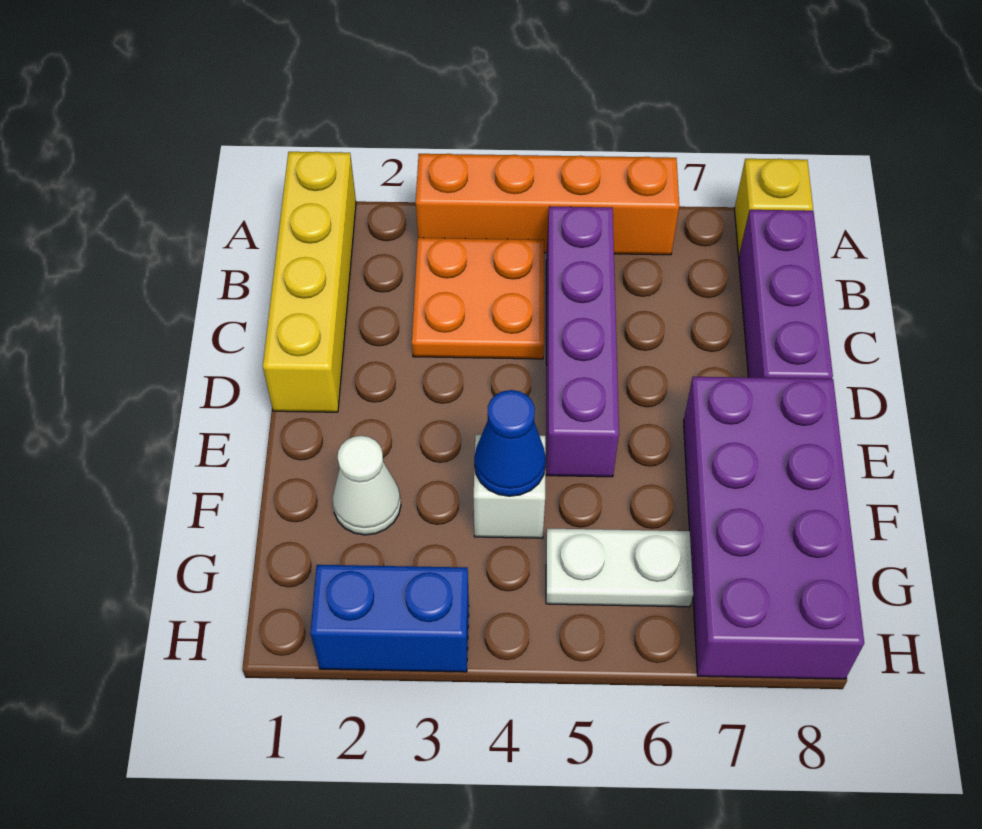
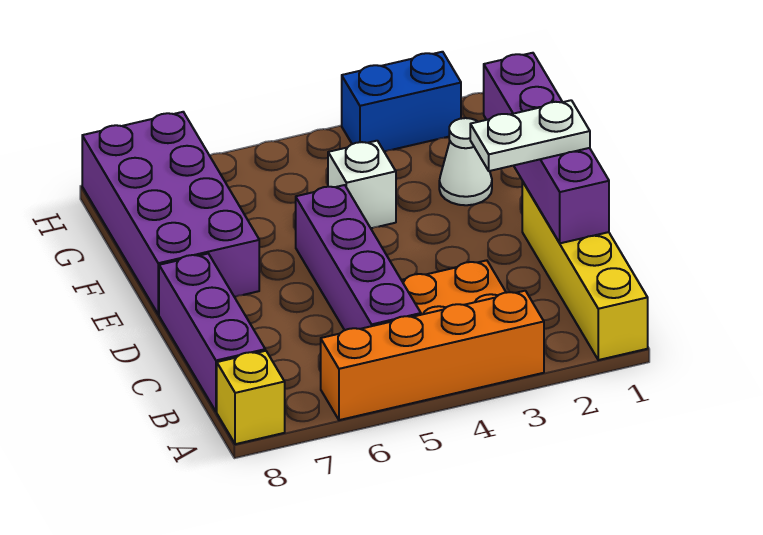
none -> purple 1x4 brick [484,53,609,243]
blue 1x1 cone [474,390,546,496] -> none
white 1x2 plate [546,529,693,607] -> white 1x2 plate moved to [470,100,590,171]

